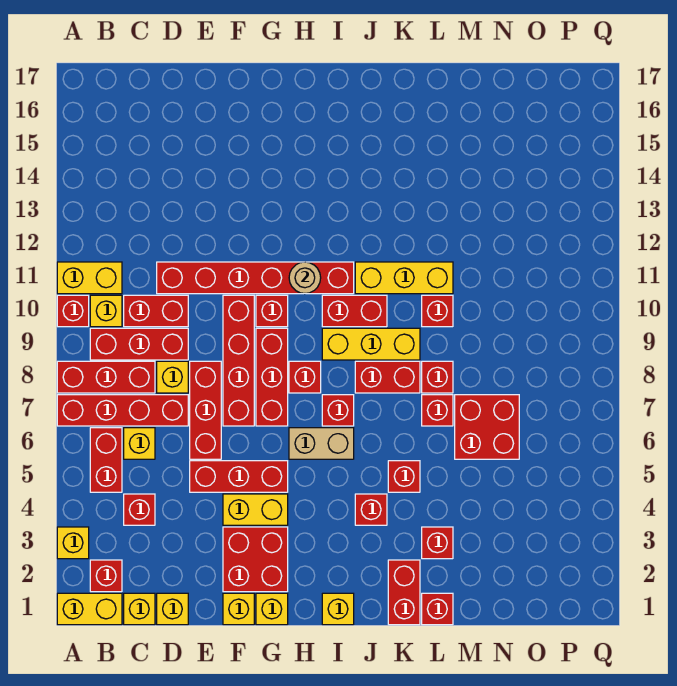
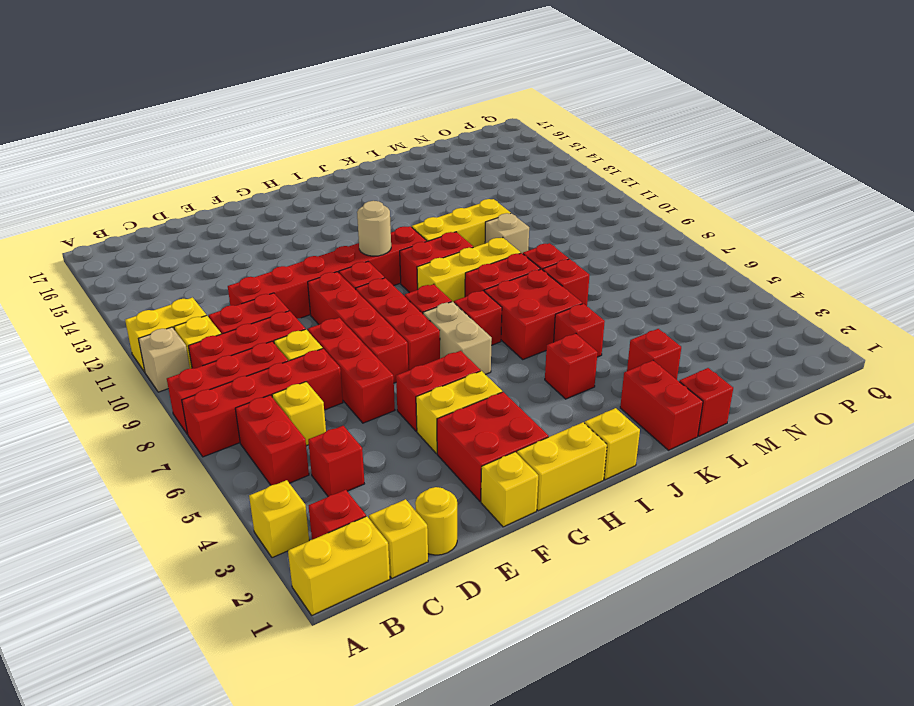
red 1x1 brick [57,295,89,327] -> tan 1x1 brick [139,327,190,392]
yellow 1x1 brick [157,593,188,625] -> yellow 1x1 round brick [415,487,457,555]
red 1x3 brick [190,461,288,492] -> red 1x2 brick [396,351,480,431]
yellow 1x1 brick [256,593,288,625] -> yellow 1x2 brick [517,422,607,511]
tan 1x2 brick [289,428,354,459] -> tan 1x2 brick turned to [423,302,492,375]
red 1x1 brick [422,295,453,327] -> tan 1x1 brick [485,213,529,254]
red 2x2 brick [455,395,519,459] -> red 2x2 brick moved to [484,269,582,359]

